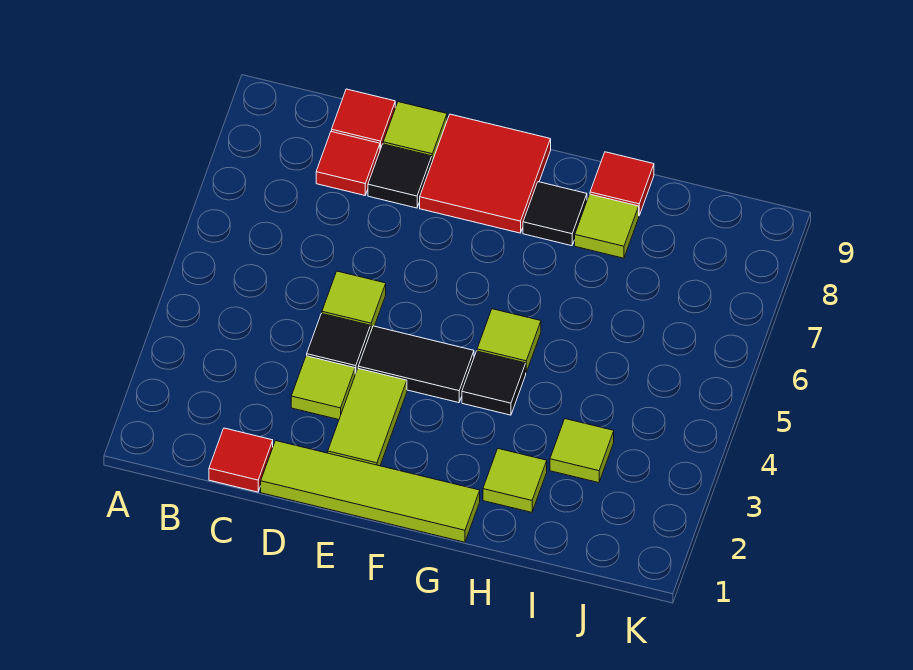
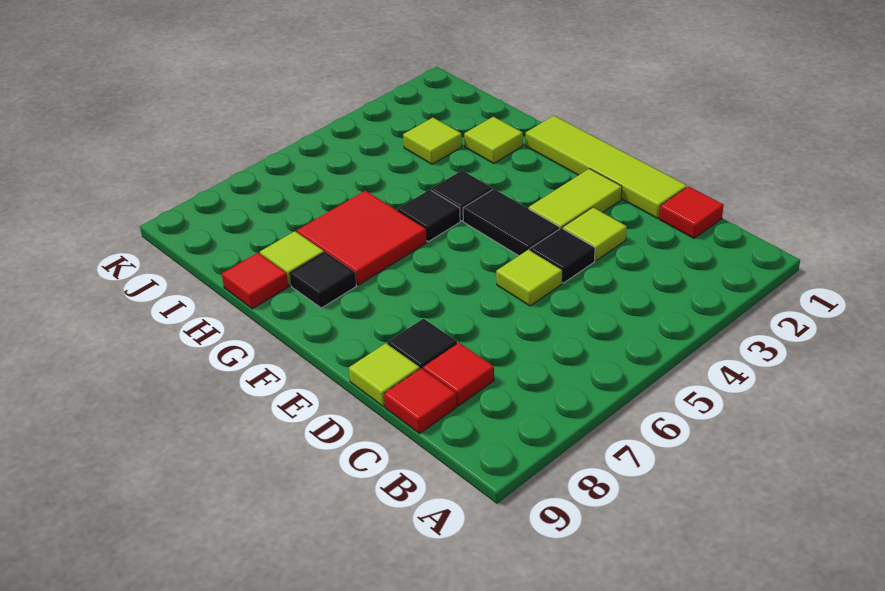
red 2x2 tile [420,114,551,233] -> red 2x2 tile moved to [297,191,427,285]
lime 1x1 tile [477,309,541,372] -> black 1x1 tile [398,190,460,242]

